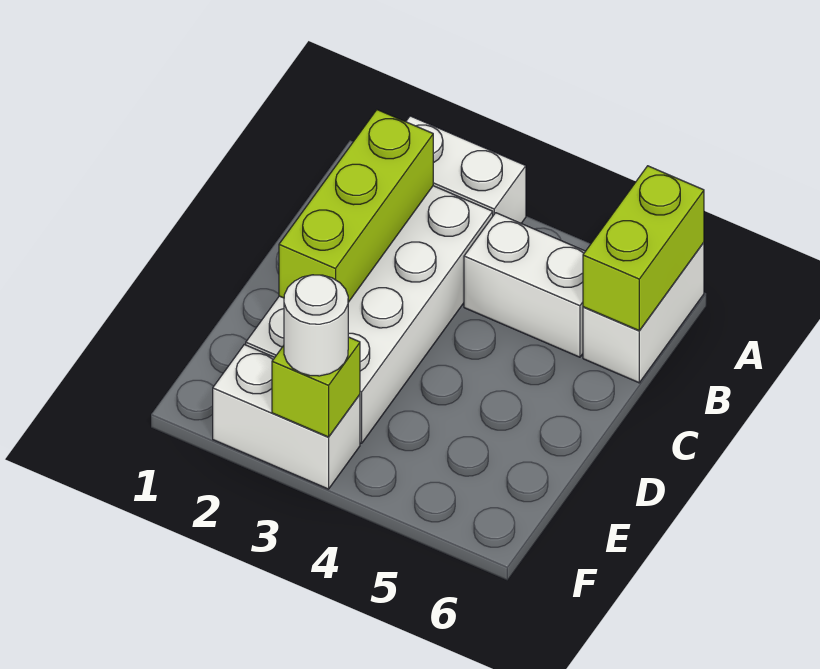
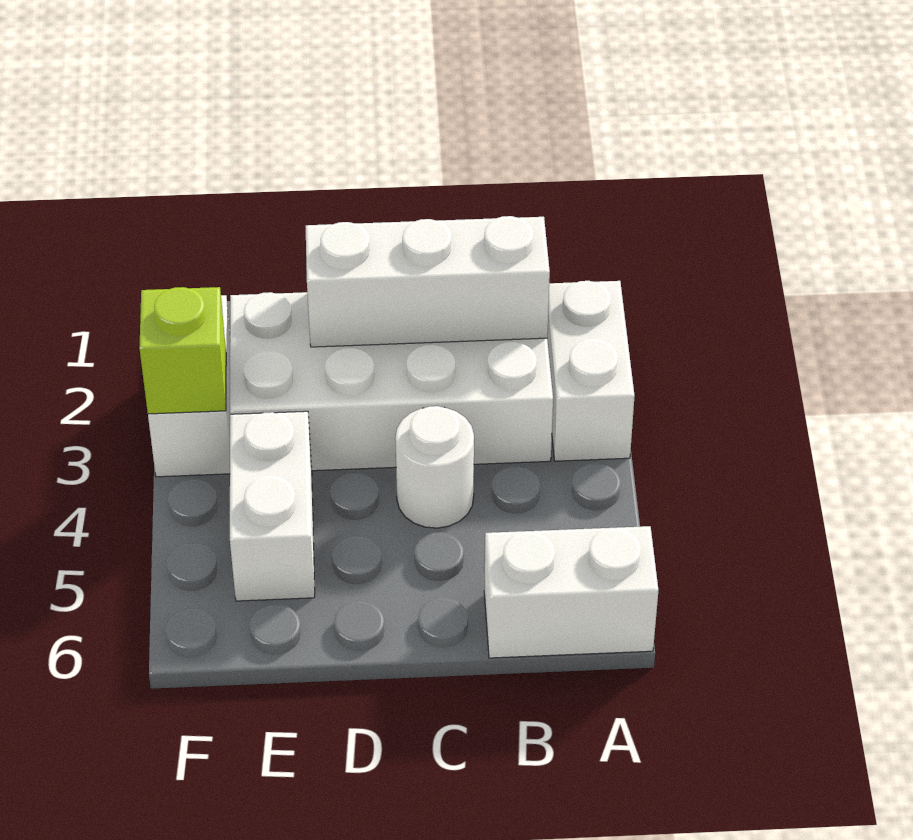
lime 1x2 brick [583,166,704,331] -> none
lime 1x3 brick [279,110,433,302] -> white 1x3 brick [306,216,550,347]
white 1x2 brick [464,213,585,357] -> white 1x2 brick moved to [230,411,315,601]
white 1x1 round brick [284,275,348,376] -> white 1x1 round brick moved to [395,406,474,528]

